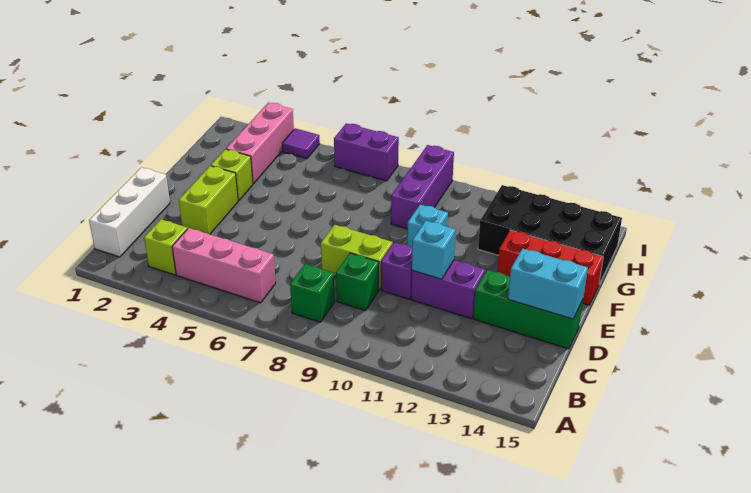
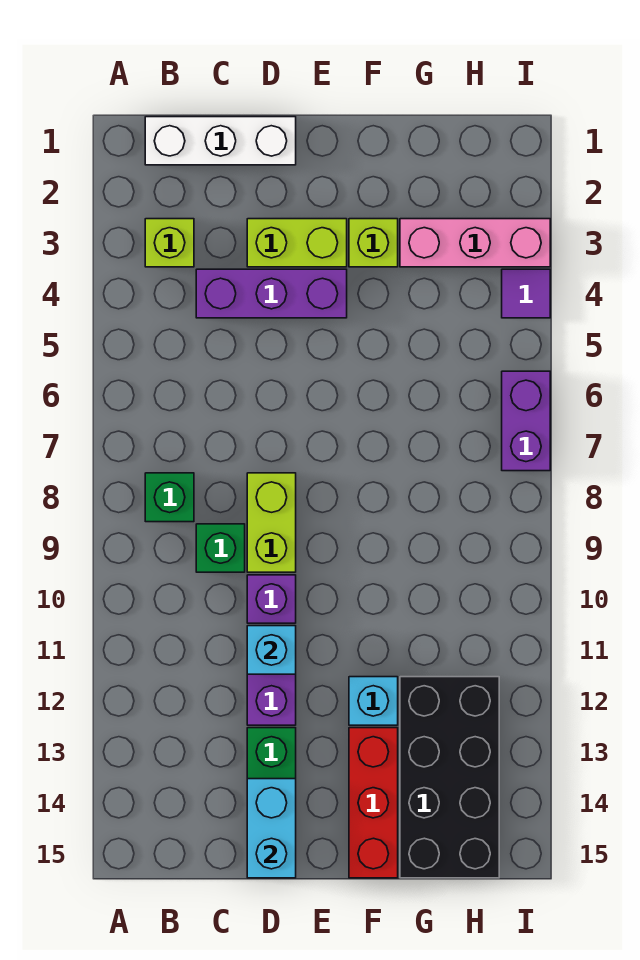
pink 1x3 brick [172,228,276,303] -> none
cyan 1x1 brick [407,205,448,247] -> cyan 1x1 brick moved to [349,677,398,725]
purple 1x3 brick [391,145,454,229] -> purple 1x3 brick moved to [196,269,347,318]

